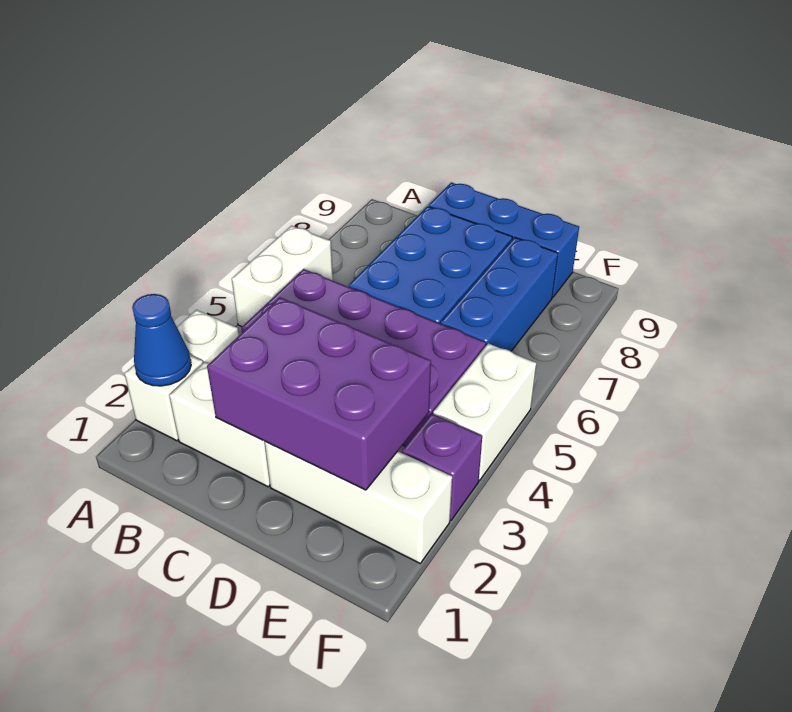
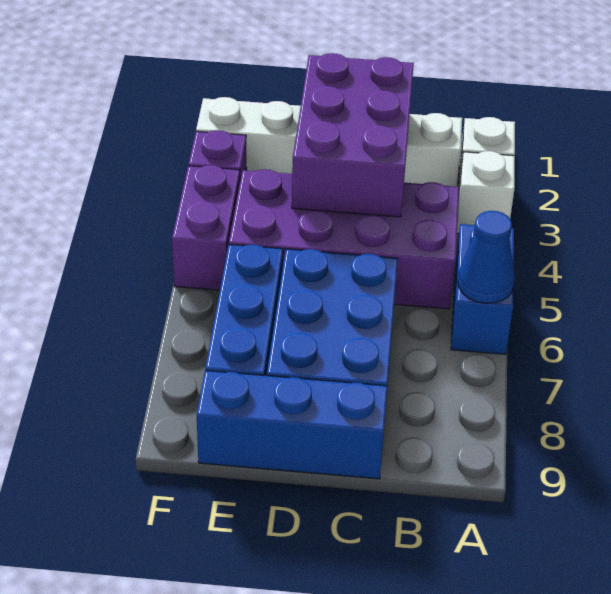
blue 1x1 cone [132,294,191,386] -> blue 1x1 cone moved to [458,211,515,303]
white 1x2 brick [232,226,333,327] -> blue 1x2 brick [451,224,514,354]
purple 2x3 brick [207,297,431,490] -> purple 2x3 brick turned to [292,53,414,217]
white 1x2 brick [433,343,536,480] -> purple 1x2 brick [172,165,240,290]

